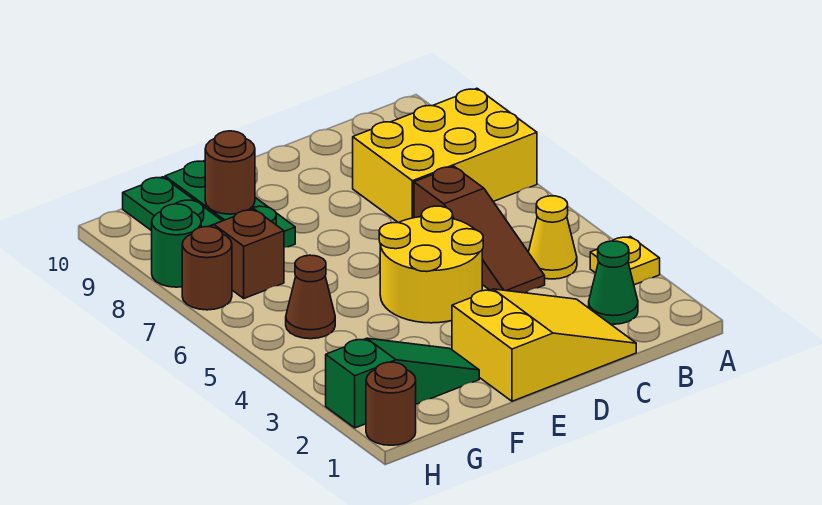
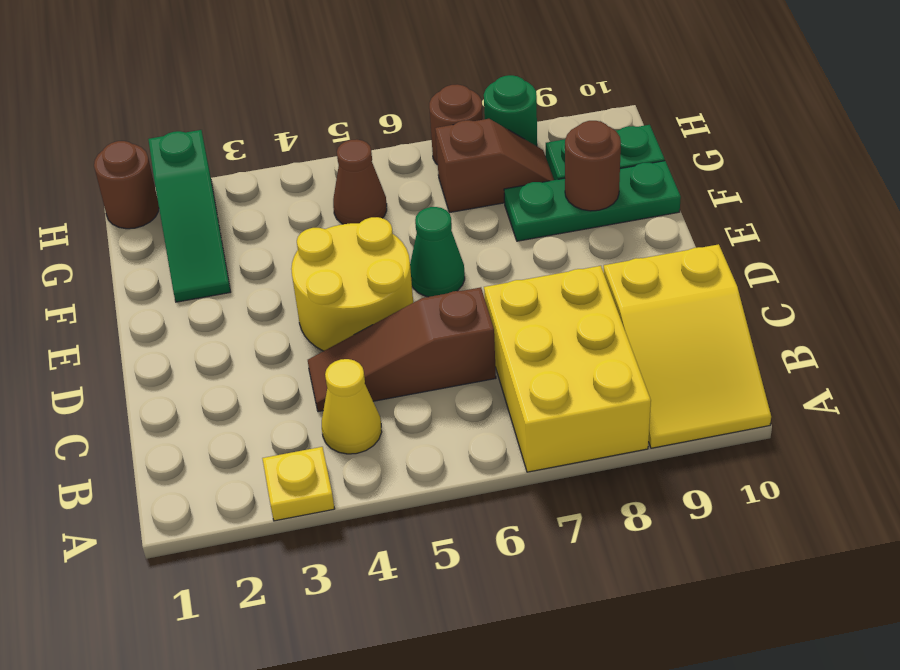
green 1x1 cone [589,241,638,324] -> green 1x1 cone moved to [410,207,465,297]
yellow 2x3 slope [452,289,636,401] -> yellow 2x3 slope moved to [604,244,771,448]

